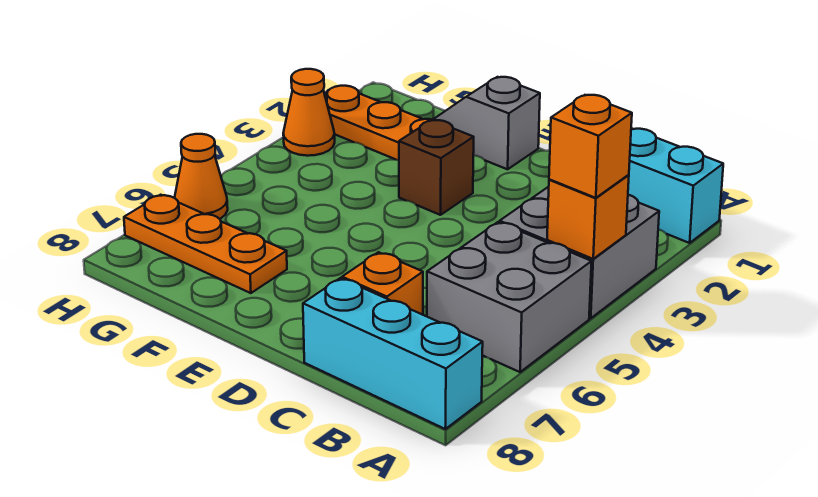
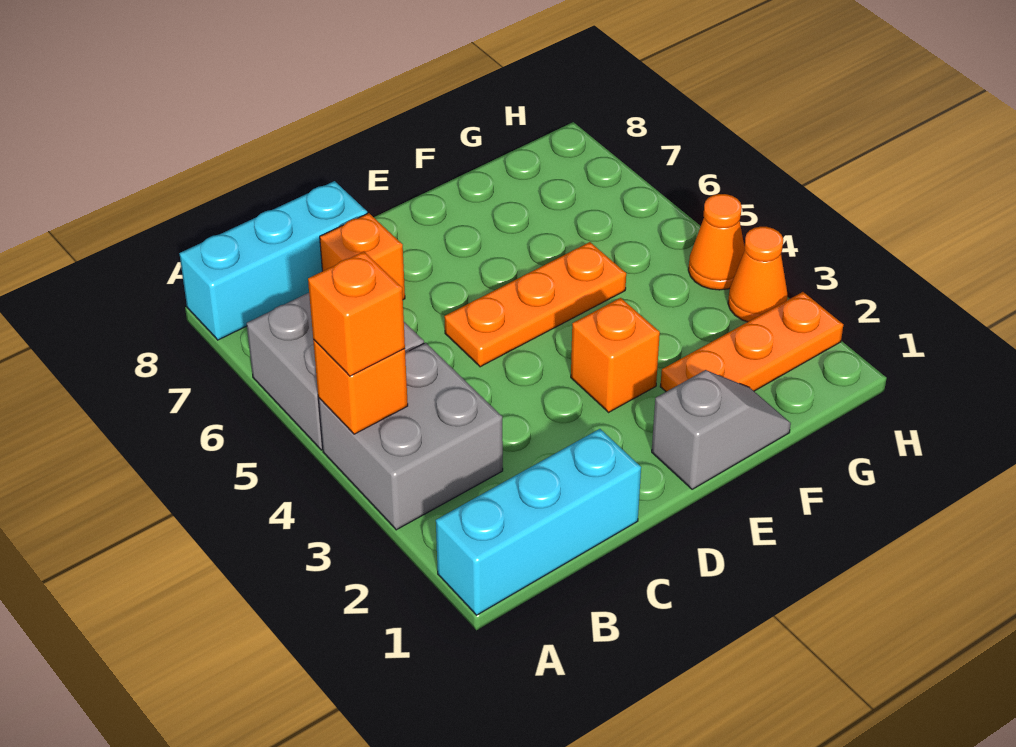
brown 1x1 brick [399,120,474,215] -> orange 1x1 brick [571,298,660,412]
orange 1x3 plate [124,195,287,293] -> orange 1x3 plate moved to [444,242,626,367]
orange 1x1 cone [175,134,228,219] -> orange 1x1 cone moved to [688,194,745,290]

